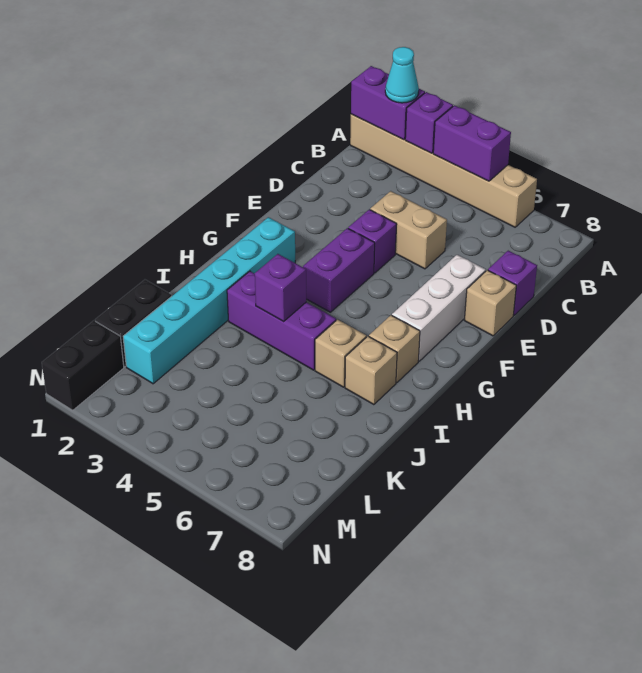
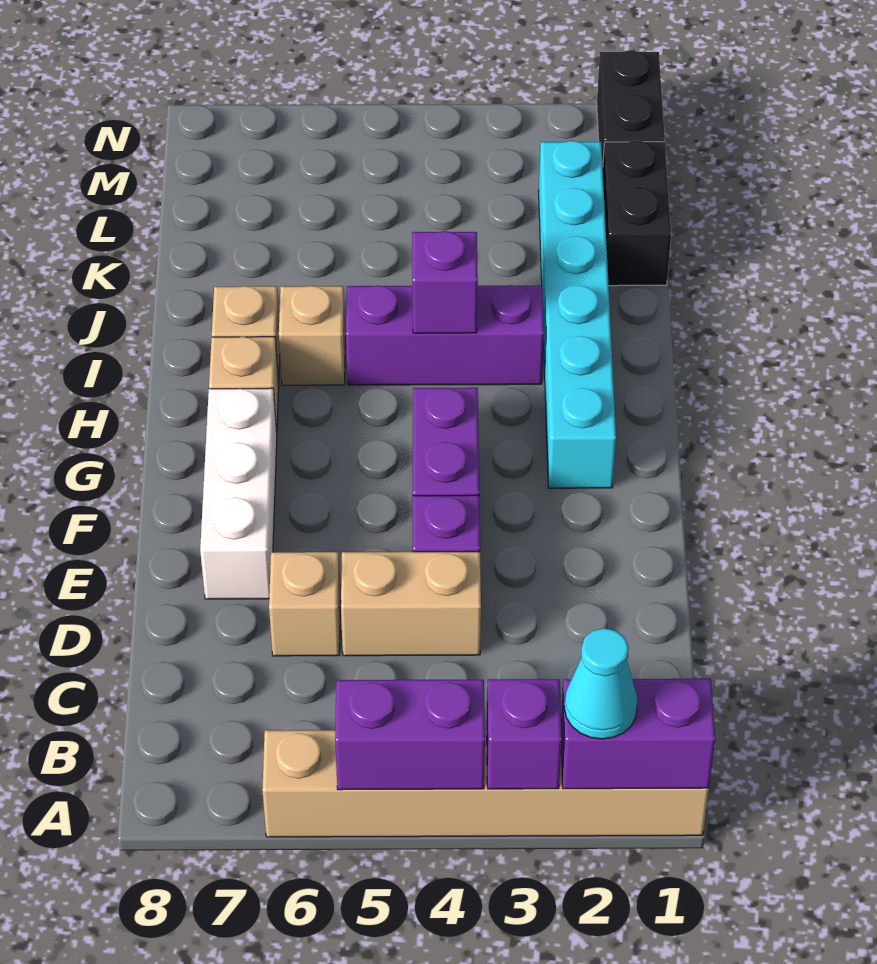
purple 1x1 brick [488,251,537,315] -> none
tan 1x1 brick [464,270,516,336] -> tan 1x1 brick moved to [269,552,341,656]

